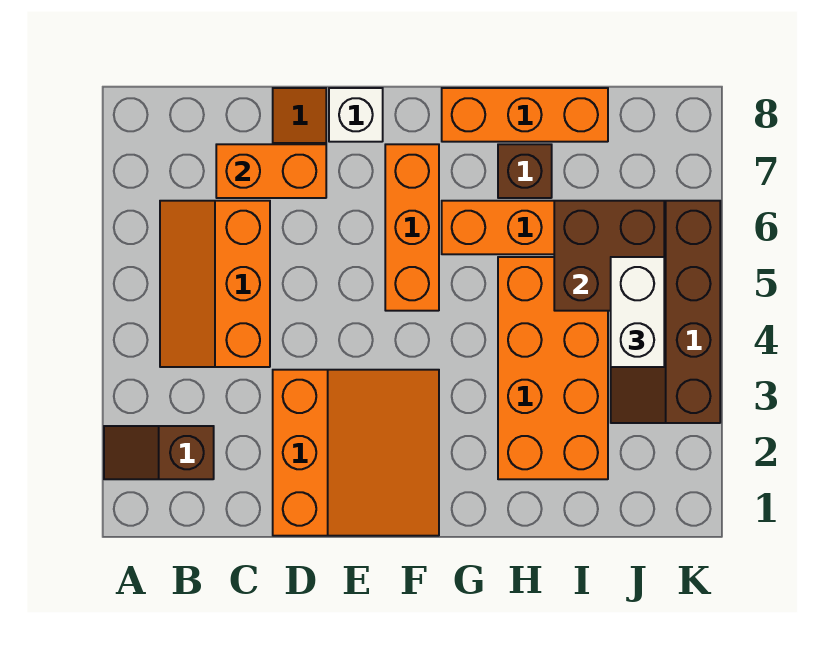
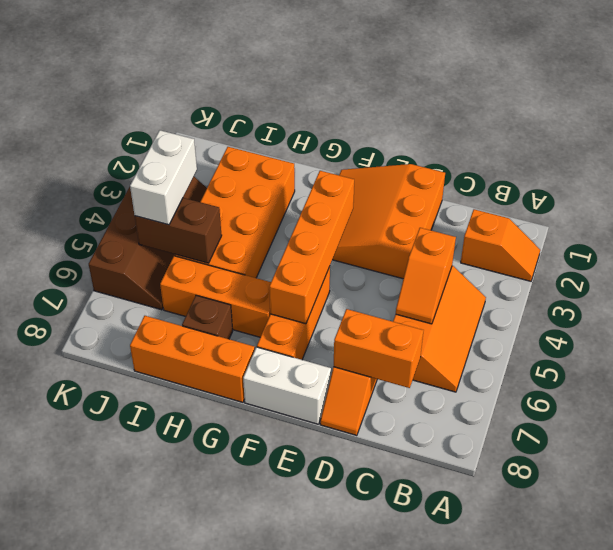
brown 1x2 slope [104,426,214,479] -> orange 1x2 slope [461,209,540,281]
none -> orange 1x2 slope [396,228,456,324]
white 1x1 brick [329,88,383,142] -> white 1x2 brick [243,347,331,424]
none -> orange 1x4 brick [269,171,354,324]
brown 2x2 brick [554,201,664,311] -> brown 1x2 brick [135,198,222,263]

